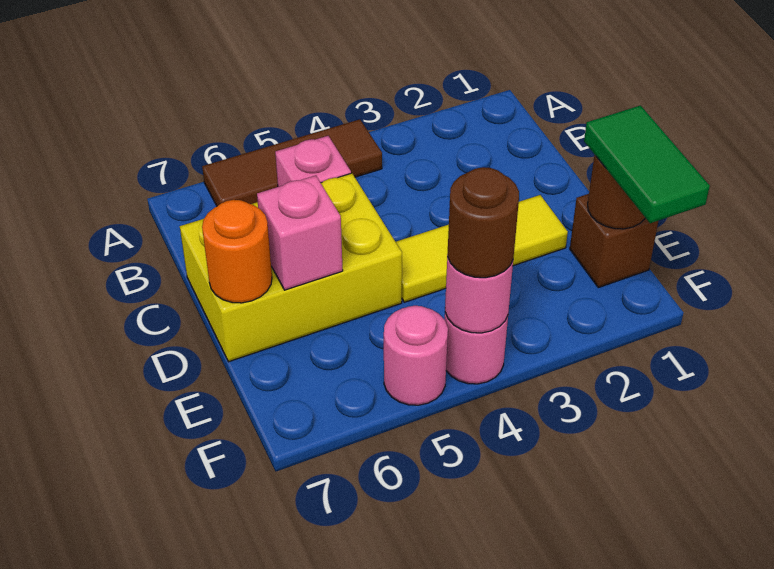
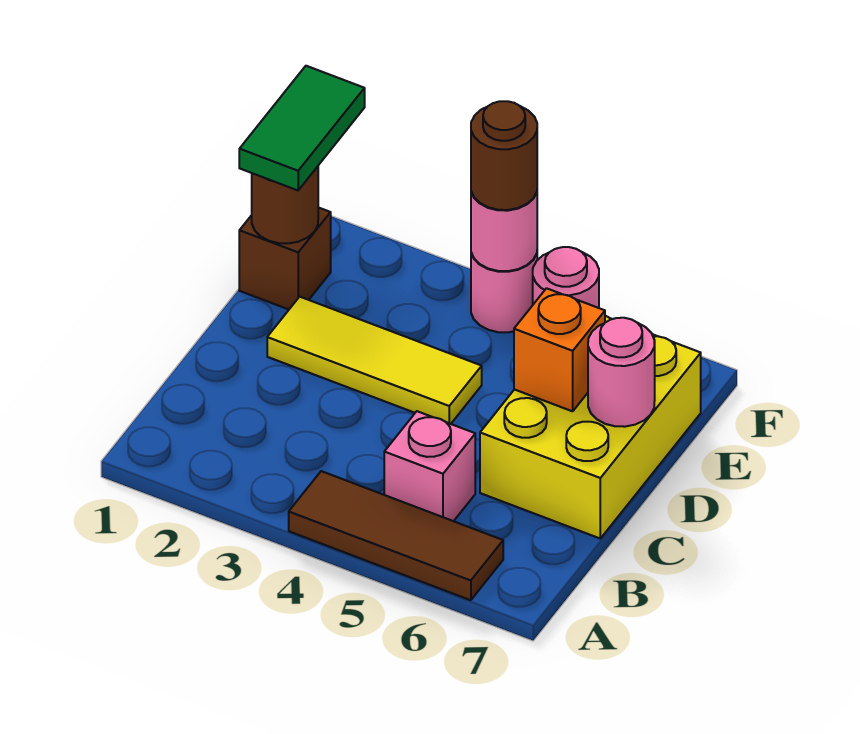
yellow 2x3 brick [180,173,402,362] -> yellow 2x3 brick turned to [480,316,701,538]
pink 1x1 brick [257,176,343,290] -> orange 1x1 brick [514,288,605,411]
orange 1x1 round brick [202,200,272,303] -> pink 1x1 round brick [588,318,655,427]

